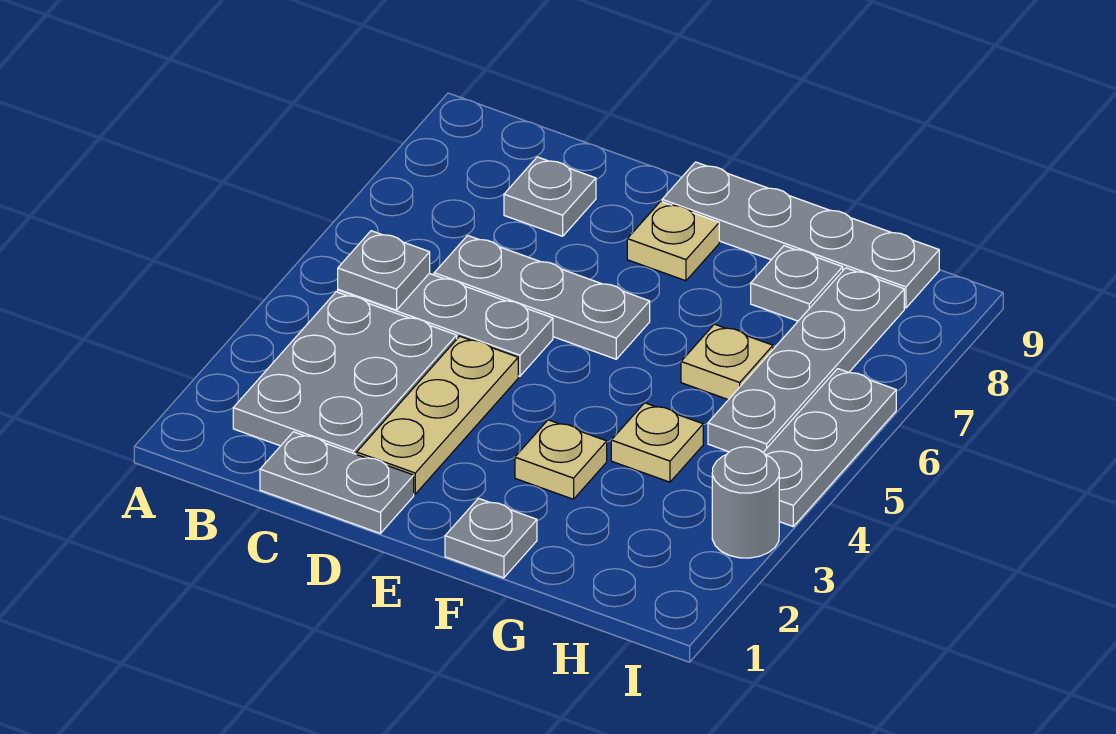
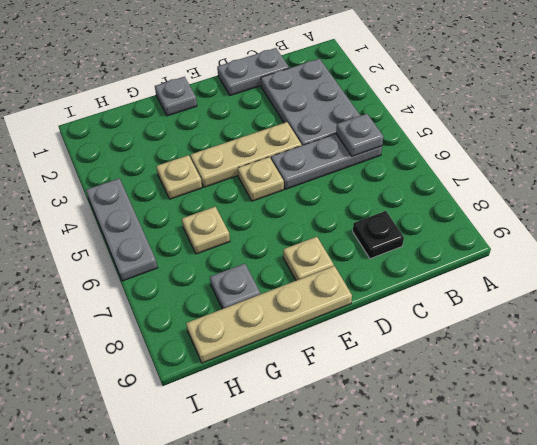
grey 1x3 plate [434,236,650,359] -> none
grey 1x1 plate [504,157,596,236] -> black 1x1 plate [353,211,404,259]
tan 1x3 plate [357,336,518,494] -> tan 1x3 plate turned to [190,122,302,187]
grey 1x4 plate [662,162,939,308] -> tan 1x4 plate [186,266,352,363]
tan 1x1 plate [515,420,607,499] -> tan 1x1 plate moved to [238,157,284,201]
grey 1x4 plate [708,268,904,452] -> none
grey 1x1 round brick [712,447,779,558] -> none

